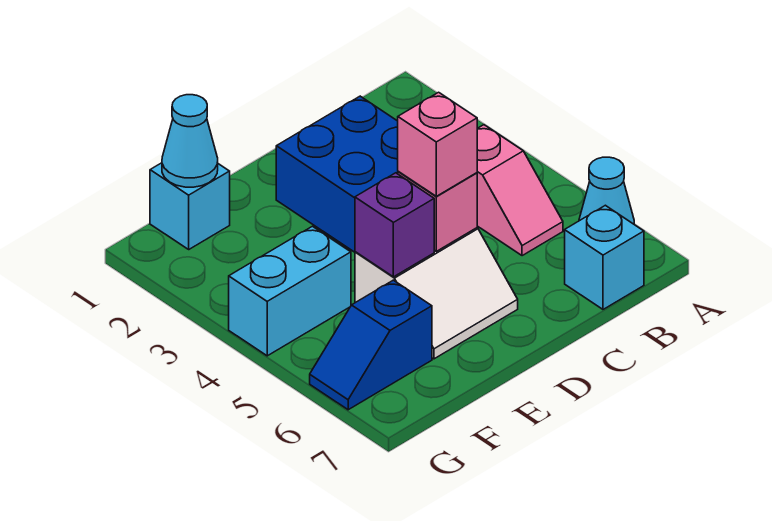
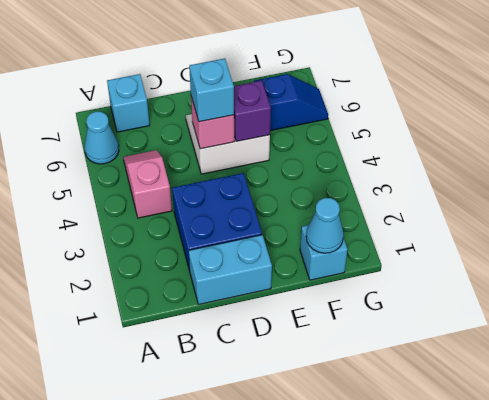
pink 1x1 brick [398,92,477,196] -> cyan 1x1 brick [189,59,234,122]
cyan 1x2 brick [229,226,351,356] -> cyan 1x2 brick moved to [189,235,272,304]

